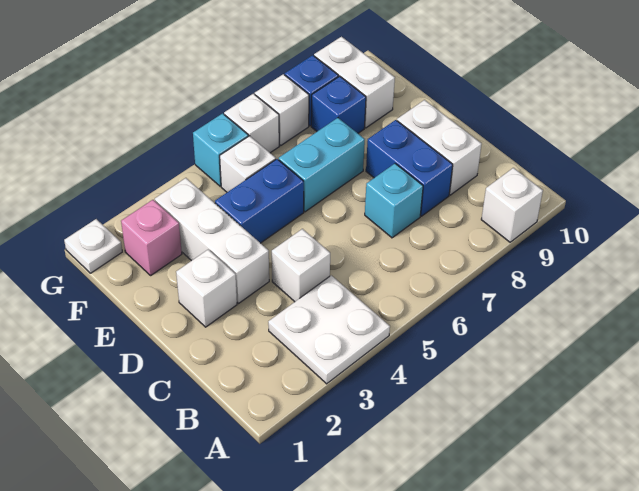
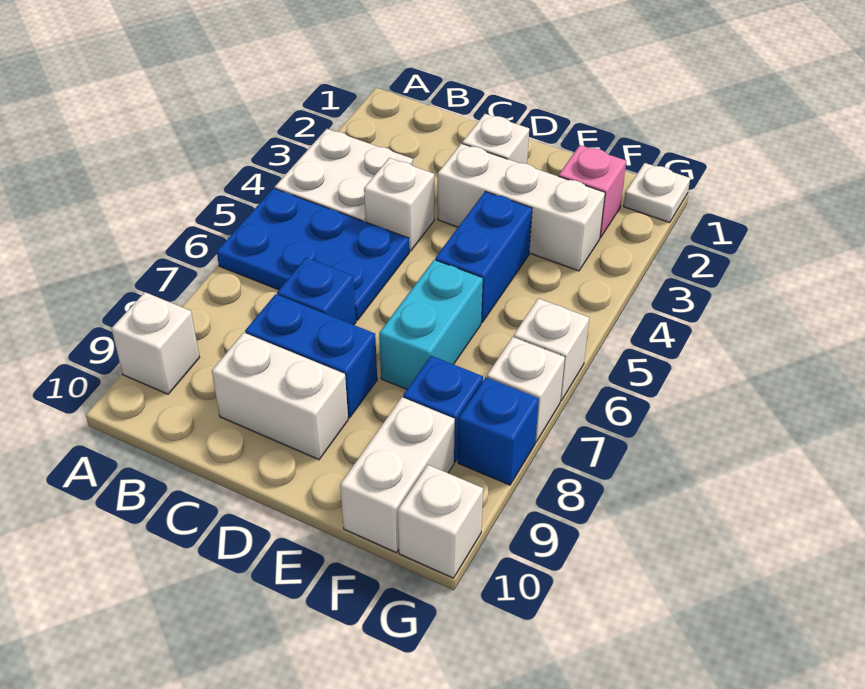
none -> blue 2x3 plate [217,188,409,320]
cyan 1x1 brick [365,164,423,238] -> blue 1x1 brick [277,258,356,325]
white 1x1 brick [220,136,276,192] -> white 1x1 brick moved to [398,465,483,578]
white 1x2 brick [314,37,395,128] -> white 1x2 brick turned to [340,397,455,553]
cyan 1x1 brick [193,113,248,186] -> none

